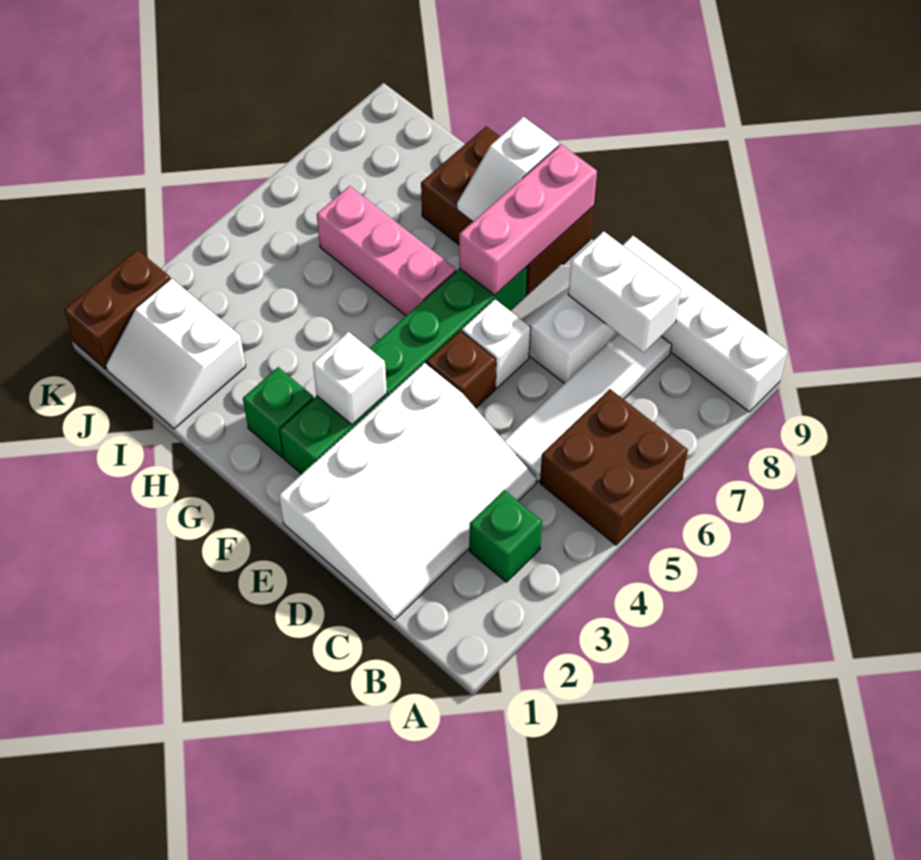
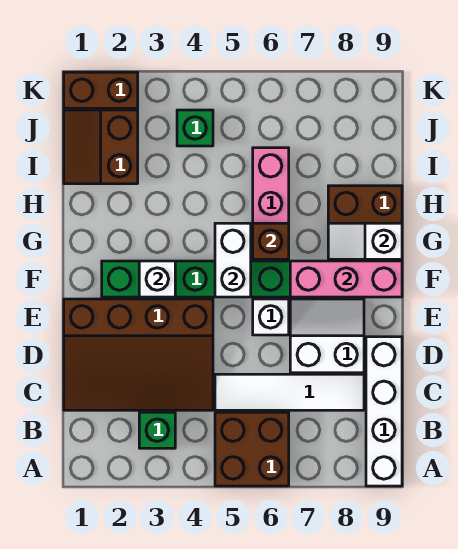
white 3x4 slope [279,363,537,620] -> brown 3x4 slope [64,299,213,410]
white 1x2 brick [568,231,681,352] -> white 1x2 brick moved to [215,223,251,297]
brown 1x1 brick [426,331,496,408] -> brown 1x1 brick moved to [253,223,289,259]
green 1x1 brick [243,367,313,457] -> green 1x1 brick moved to [177,110,213,146]
white 2x2 slope [106,278,246,429] -> brown 2x2 slope [64,110,138,184]

